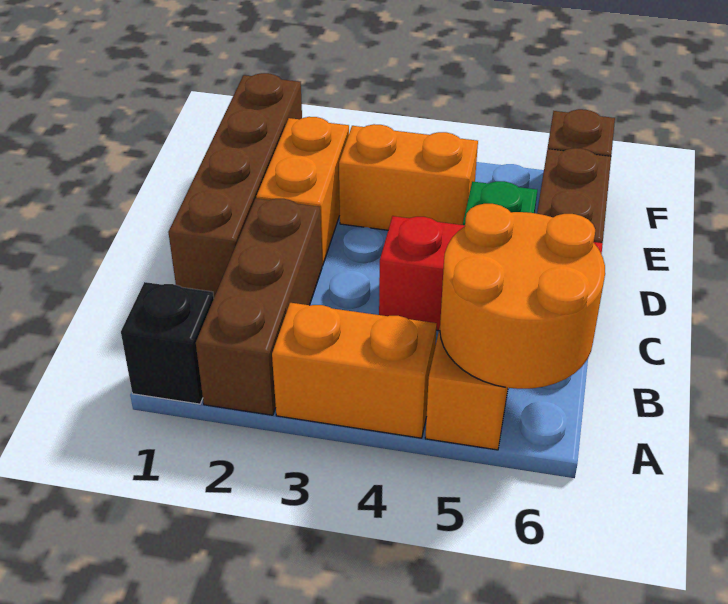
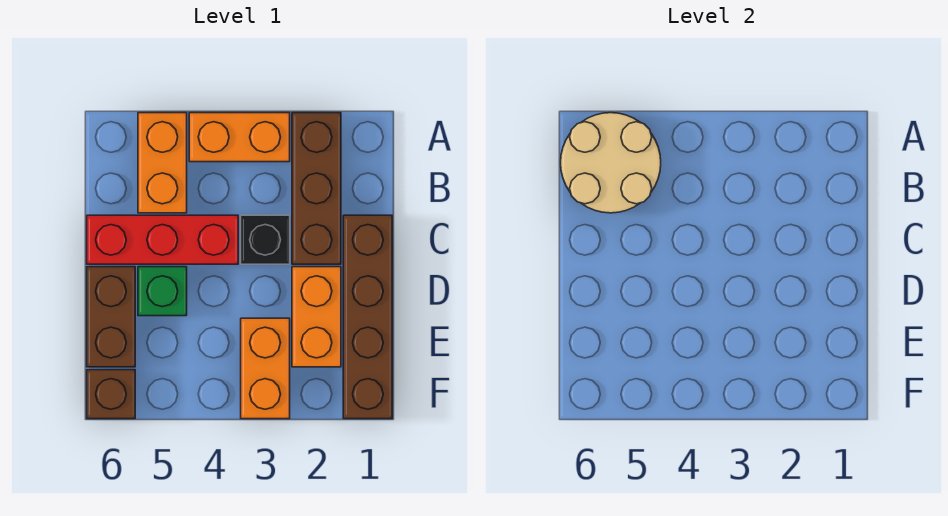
black 1x1 brick [121,282,214,404] -> black 1x1 brick moved to [241,215,290,264]
orange 2x2 round brick [440,204,605,389] -> tan 2x2 round brick [561,113,661,213]
orange 1x2 brick [339,124,478,230] -> orange 1x2 brick turned to [241,318,290,419]

